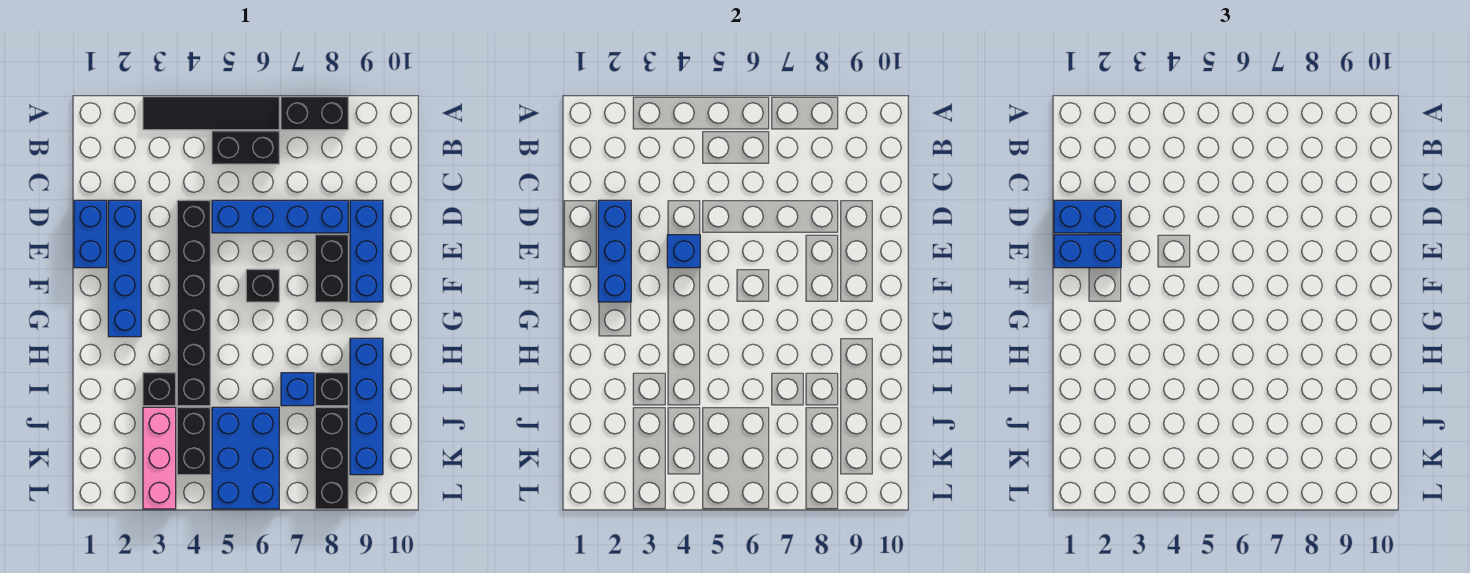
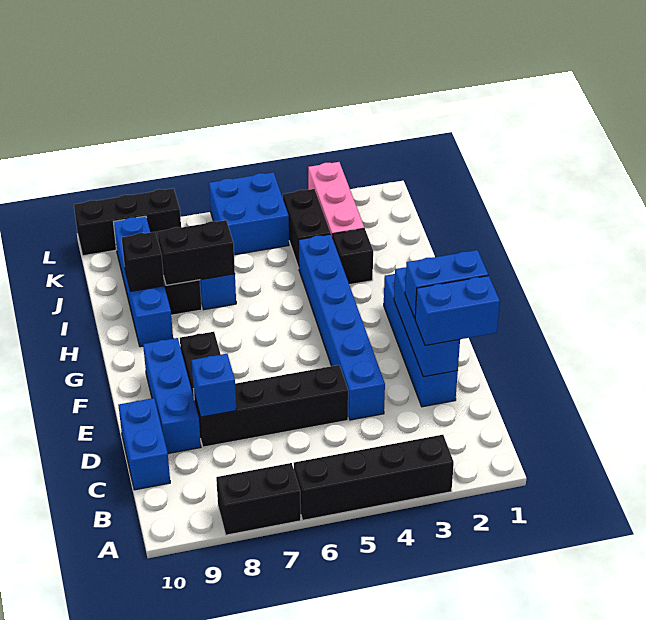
black 1x4 tile [143,97,279,130] -> black 1x4 brick [294,435,454,520]
black 1x2 brick [212,131,279,164] -> black 1x2 brick moved to [157,220,235,285]
blue 1x2 brick [74,200,107,268] -> blue 1x2 brick moved to [119,398,170,490]
black 1x6 brick [177,200,210,406] -> blue 1x6 brick [299,234,385,420]
blue 1x4 brick [212,200,348,233] -> black 1x4 brick [194,365,348,447]
blue 1x1 brick [667,235,700,268] -> blue 1x1 brick moved to [191,354,236,417]
black 1x1 brick [246,269,279,302] -> black 1x1 brick moved to [122,232,164,291]
blue 2x3 brick [212,407,279,509] -> blue 2x2 brick [209,172,289,255]
black 1x3 brick [315,407,348,509] -> black 1x3 brick turned to [74,188,181,256]

